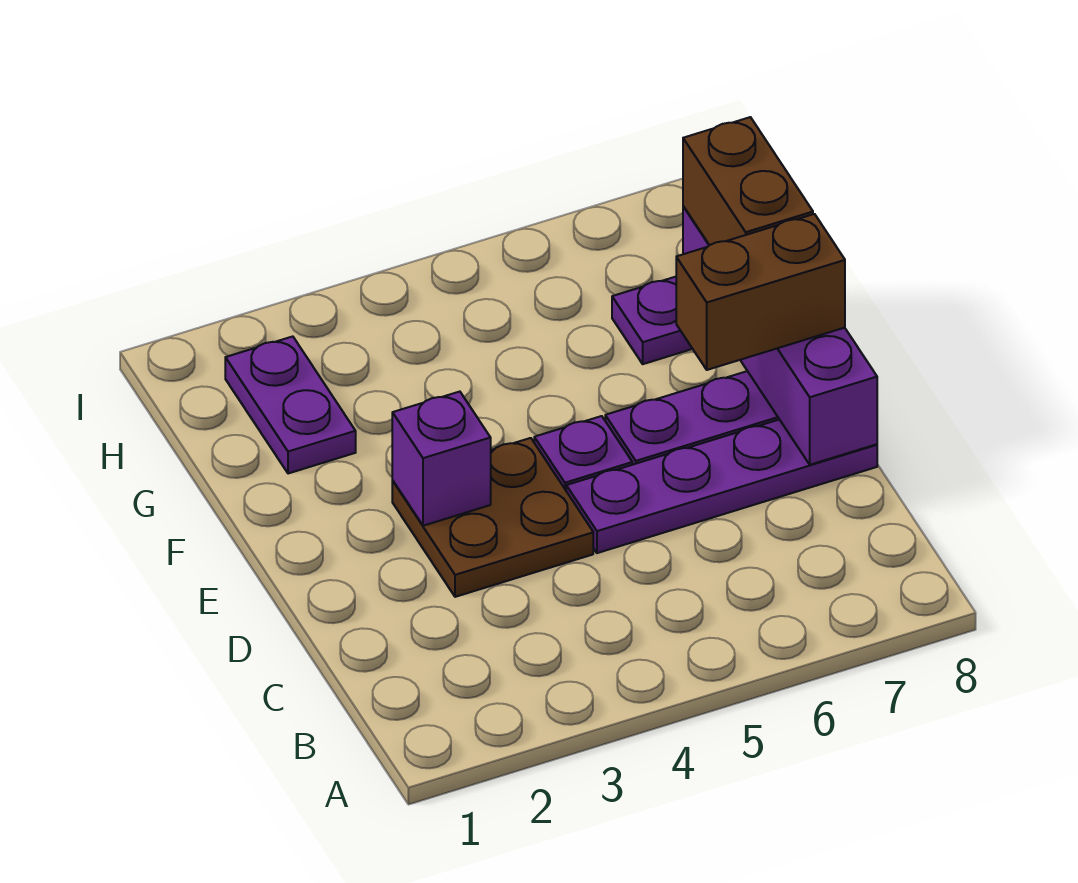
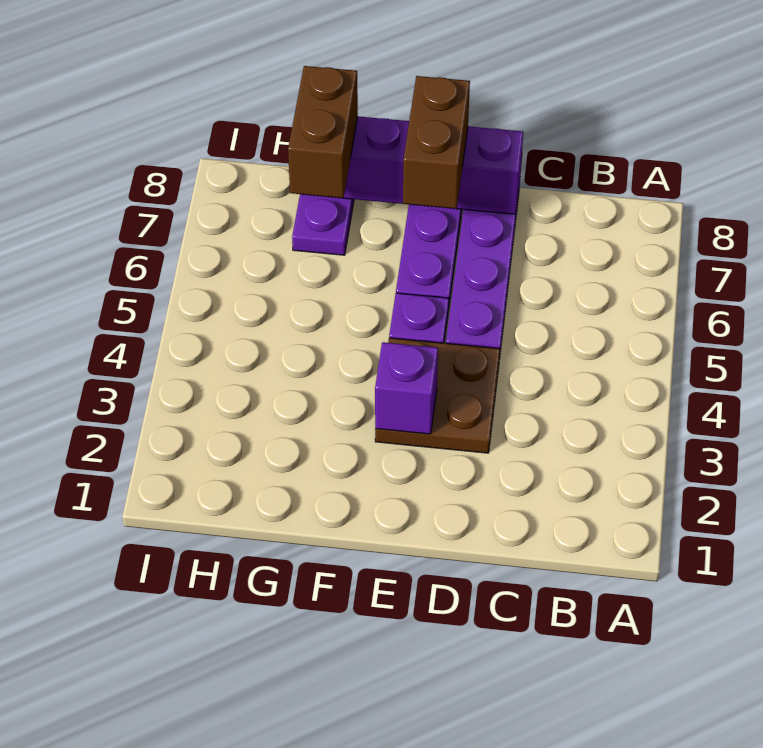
brown 1x2 brick [683,117,813,245] -> brown 1x2 brick turned to [288,66,358,198]
purple 1x2 plate [225,336,356,474] -> none

